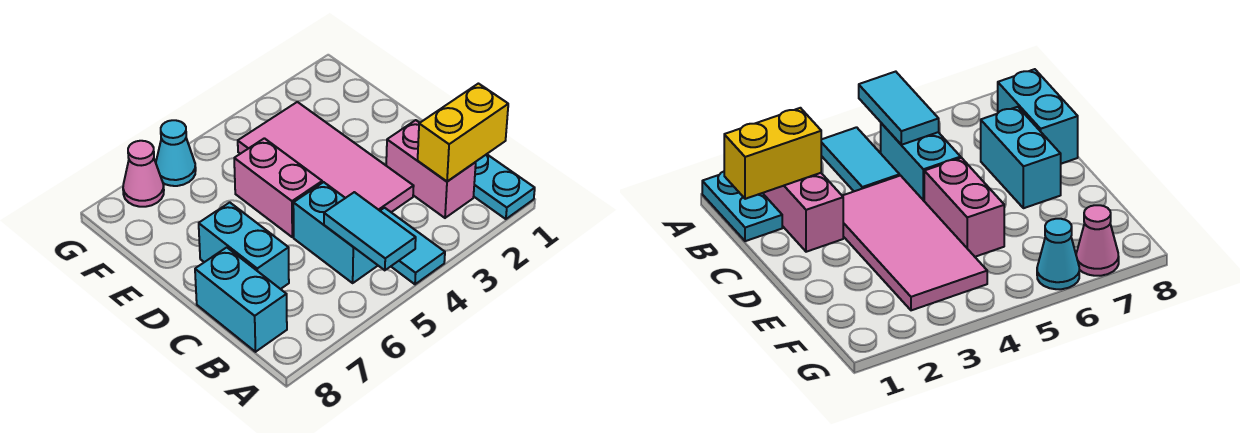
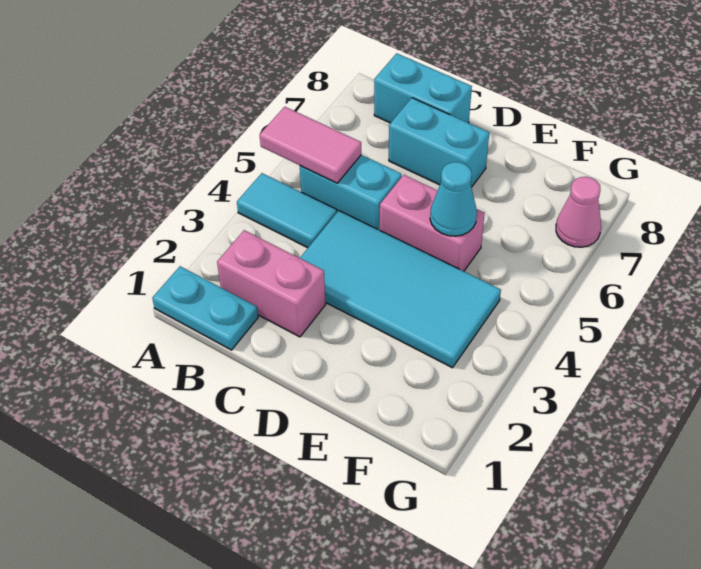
cyan 1x2 tile [324,192,416,270] -> pink 1x2 tile [260,107,361,183]
yellow 1x2 brick [418,84,508,182] -> none
pink 2x4 tile [238,102,414,212] -> cyan 2x4 tile [300,211,501,368]
cyan 1x1 cone [156,120,196,186] -> cyan 1x1 cone moved to [430,162,477,236]

